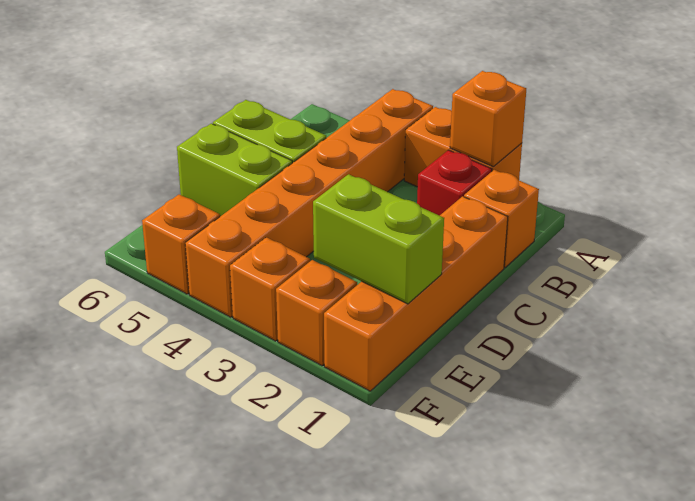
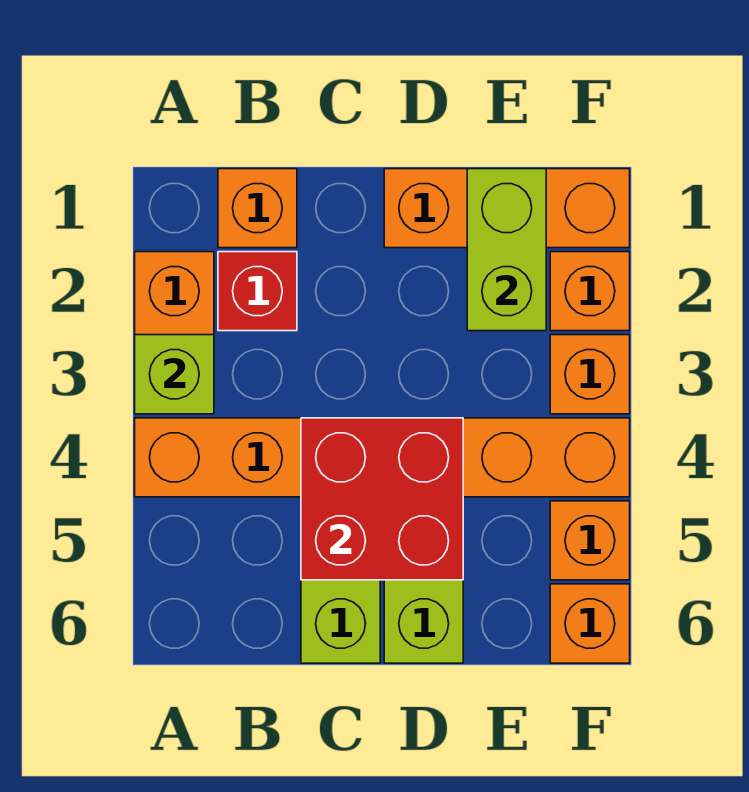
orange 1x1 brick [450,71,526,166] -> orange 1x1 brick moved to [550,584,630,663]
none -> lime 1x1 brick [135,335,214,414]
orange 1x4 brick [324,196,508,391] -> orange 1x3 brick [384,169,630,248]
none -> red 2x2 brick [301,418,463,580]

